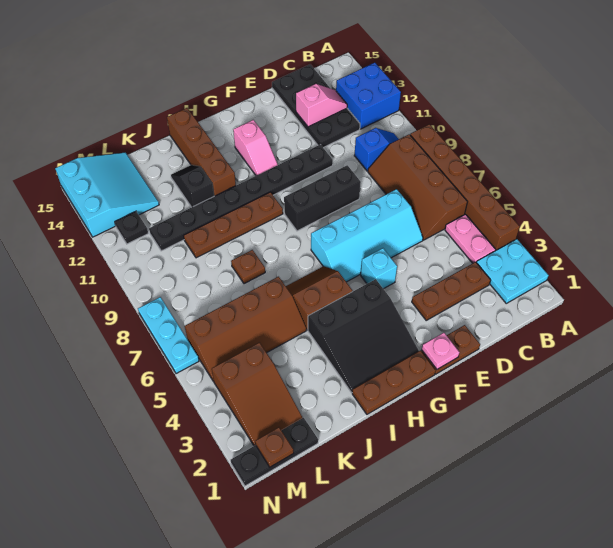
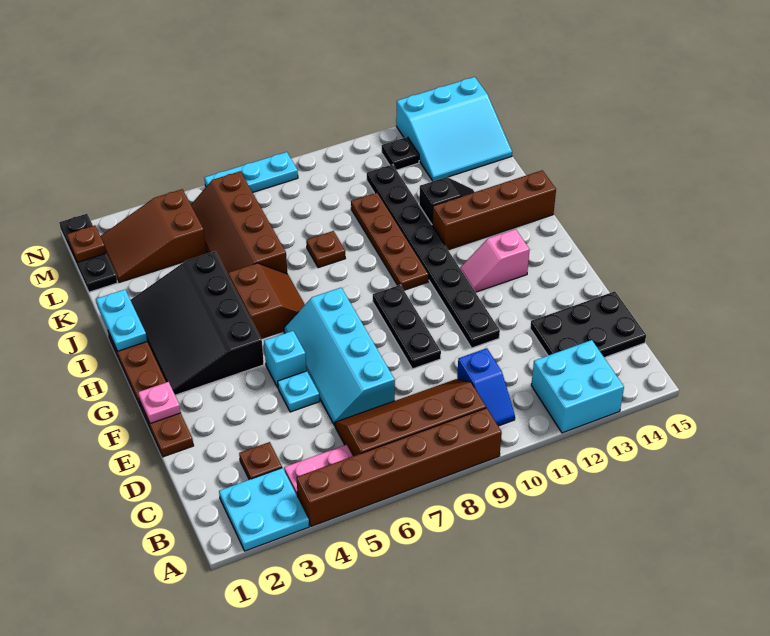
blue 2x2 brick [336,63,401,129] -> cyan 2x2 brick [531,340,624,433]
brown 1x3 plate [412,262,491,320] -> brown 1x1 plate [239,442,282,480]
black 2x4 plate [272,65,360,148] -> black 2x3 plate [530,291,646,358]
pink 1x2 slope [296,84,347,127] -> none
none -> cyan 1x1 plate [278,371,320,412]
black 1x3 brick [284,165,361,231] -> black 1x3 plate [373,285,441,369]
black 3x3 slope [308,279,419,393] -> black 3x4 slope [131,252,264,395]
none -> cyan 1x2 plate [96,290,147,351]

